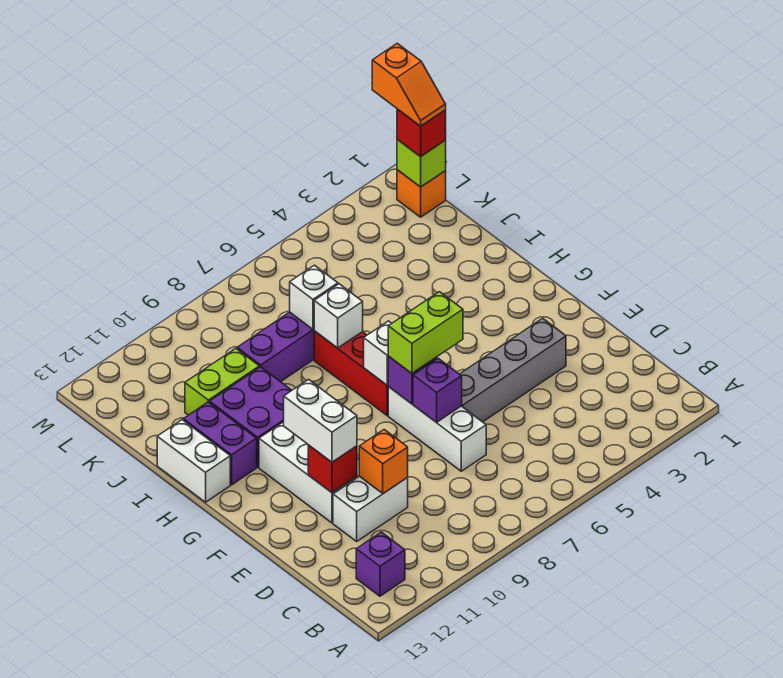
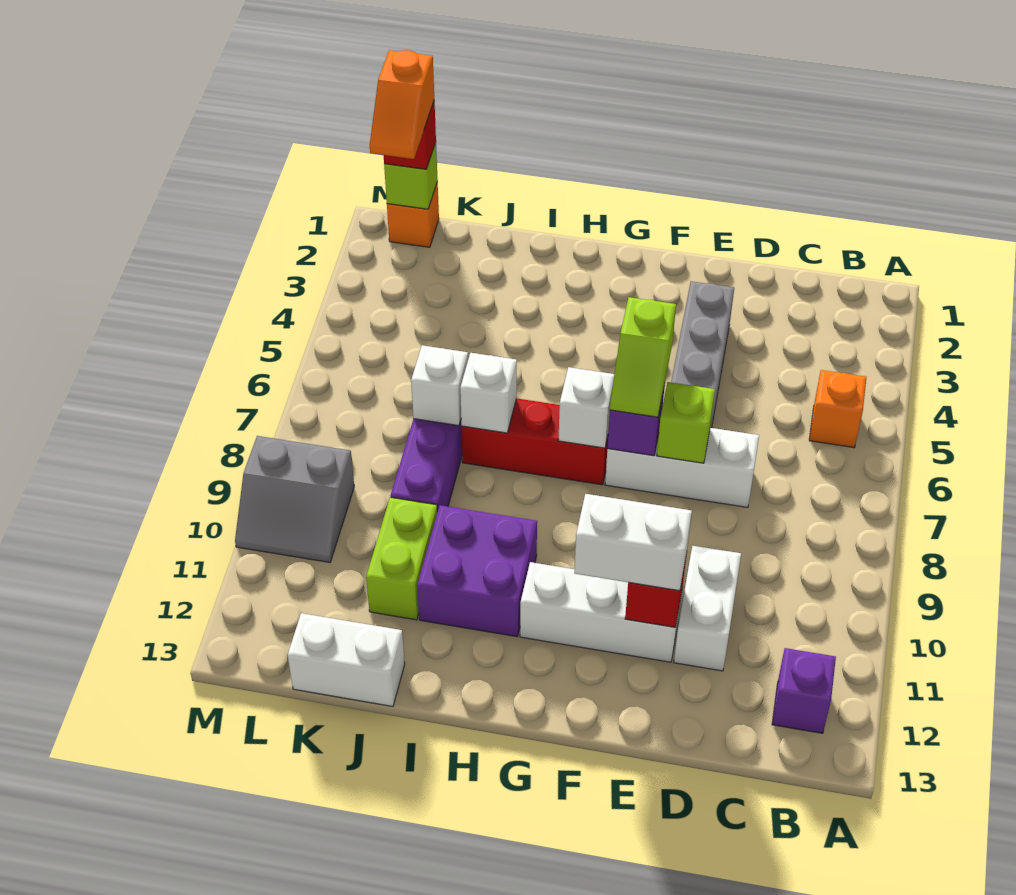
orange 1x1 brick [359,430,408,493] -> orange 1x1 brick moved to [809,370,867,448]
purple 1x1 brick [413,358,462,422] -> lime 1x1 brick [657,382,715,463]
lime 1x2 brick [388,292,463,373] -> lime 1x2 slope [610,297,676,417]
purple 1x2 brick [183,402,257,485] -> none
white 1x2 brick [157,420,230,502] -> white 1x2 brick moved to [287,613,405,706]
orange 1x2 slope [372,43,446,126] -> orange 1x2 slope turned to [370,50,434,159]
none -> grey 2x2 slope [235,436,354,562]

